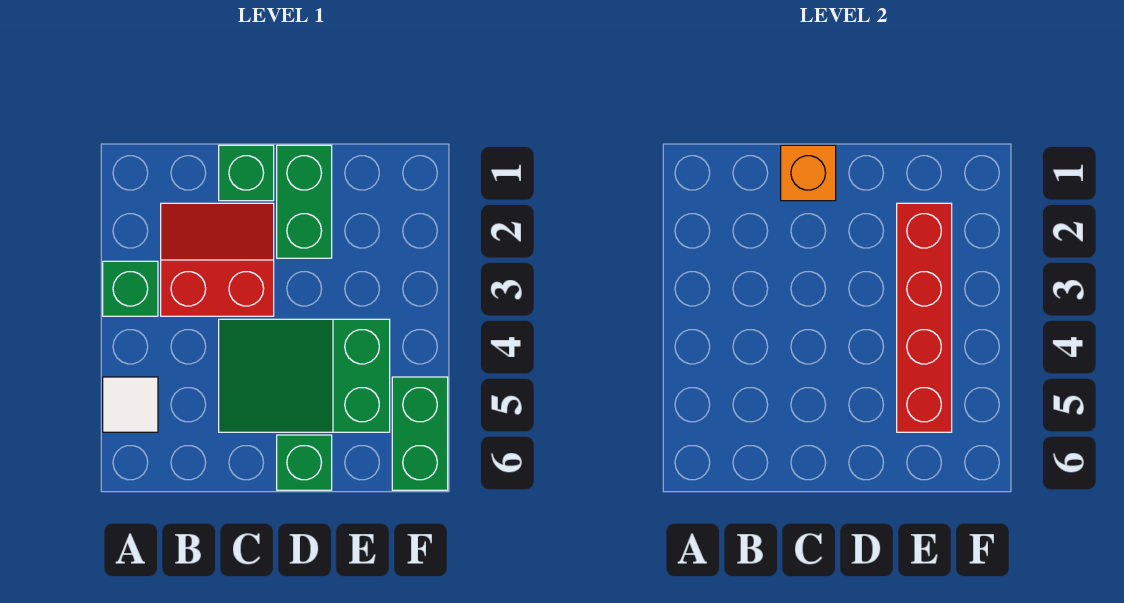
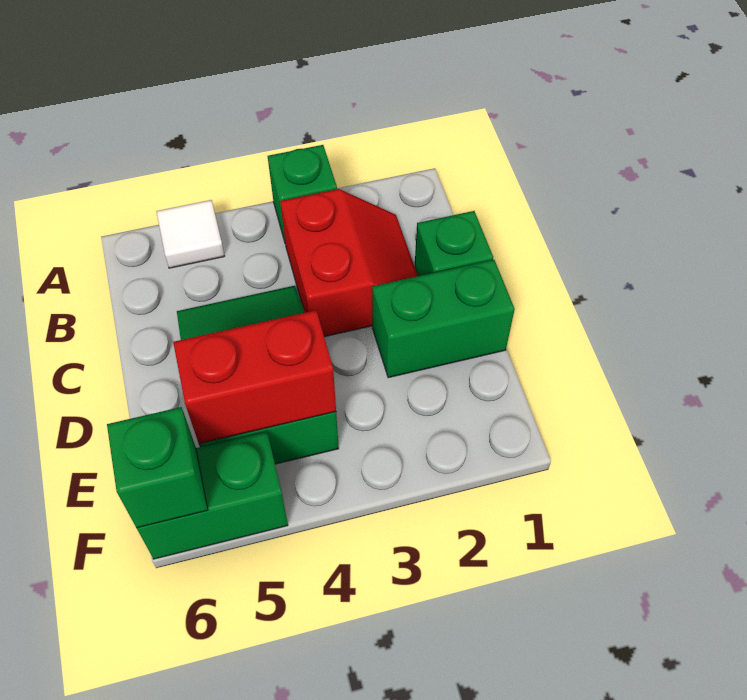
orange 1x1 brick [781,145,836,201] -> none
green 1x1 brick [277,435,332,490] -> green 1x1 brick moved to [107,407,208,528]
red 1x4 brick [897,203,952,432] -> red 1x2 brick [173,310,336,444]

